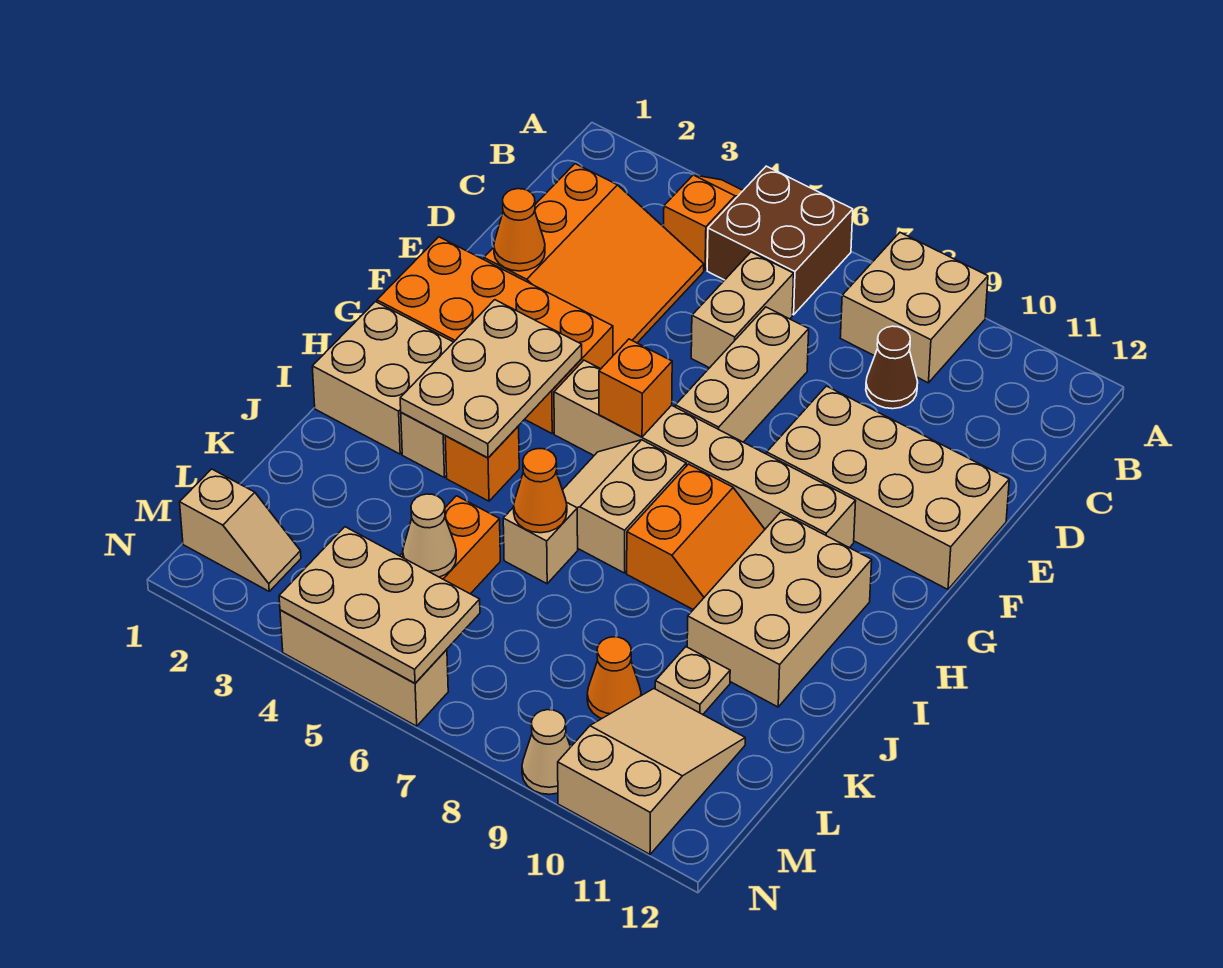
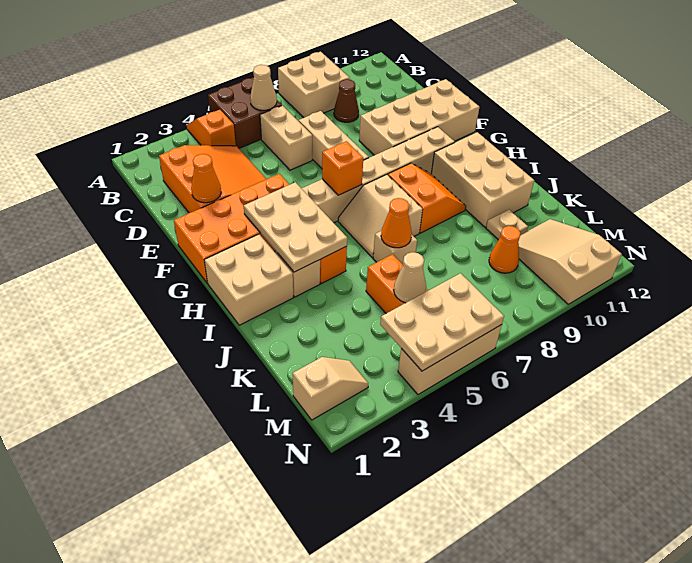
tan 1x1 cone [522,710,570,794] -> tan 1x1 cone moved to [250,65,277,110]

